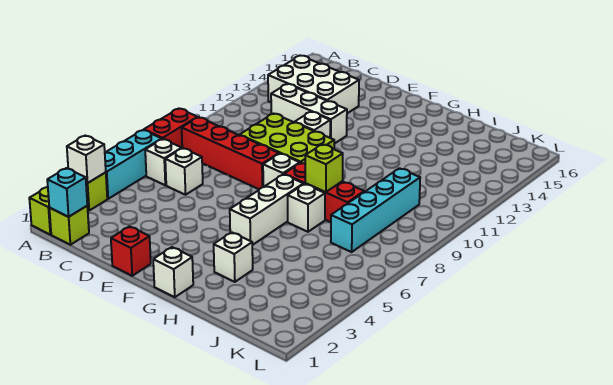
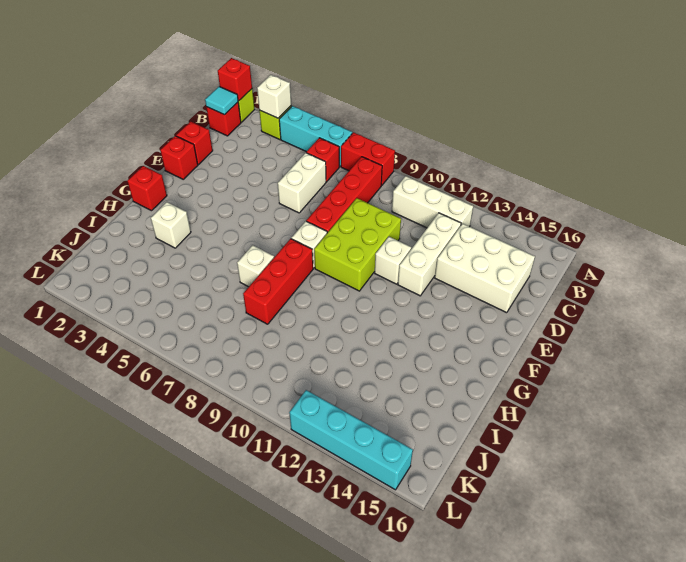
none -> red 1x1 brick [218,58,252,101]
lime 1x1 brick [49,206,89,245] -> red 1x1 brick [206,102,241,136]
cyan 1x1 brick [47,168,87,217] -> cyan 1x1 tile [205,86,238,115]
white 1x1 brick [145,139,182,185] -> red 1x1 brick [306,138,339,182]
white 2x3 brick [268,56,359,113] -> white 2x3 brick turned to [435,224,535,313]
white 1x1 brick [165,148,203,195] -> white 1x2 brick [278,153,326,213]
none -> red 1x1 brick [176,121,213,165]
white 1x1 brick [153,247,193,297] -> red 1x1 brick [127,166,167,211]
white 1x3 brick [230,174,303,245] -> white 1x3 brick moved to [392,176,473,228]
lime 1x1 brick [305,144,343,192] -> none
cyan 1x4 brick [331,168,420,252] -> cyan 1x4 brick moved to [289,390,413,490]

